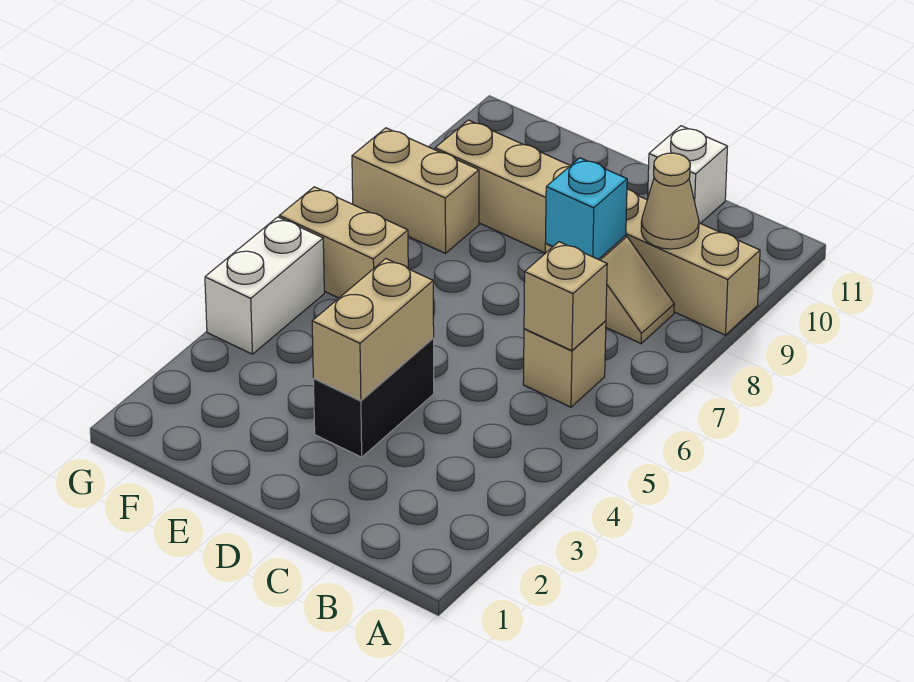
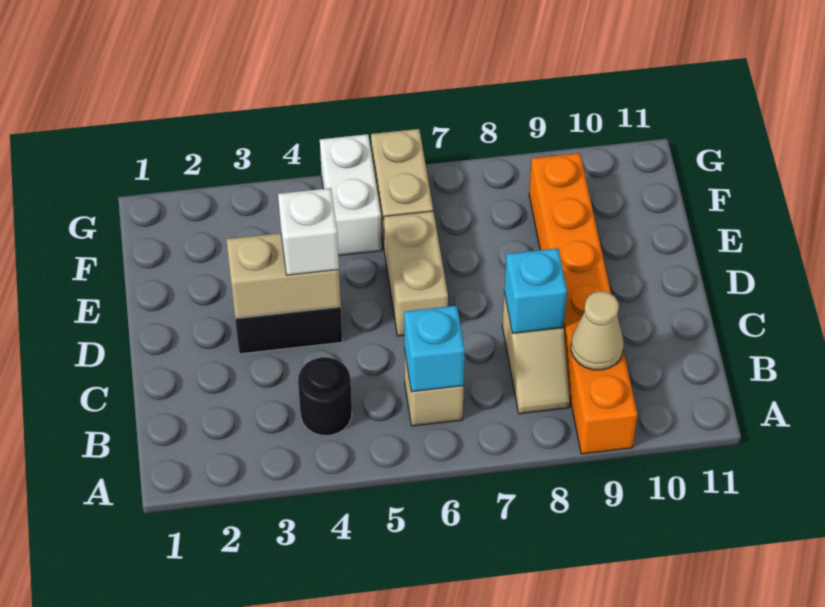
tan 1x6 brick [435,120,760,335] -> orange 1x6 brick [529,153,637,454]
none -> black 1x1 round brick [298,357,352,436]
tan 1x1 brick [524,242,607,351] -> cyan 1x1 brick [404,306,465,392]
white 1x1 brick [648,126,727,223] -> white 1x1 brick moved to [278,188,339,275]
tan 1x2 brick [352,128,479,253] -> tan 1x2 brick moved to [384,211,448,336]
white 1x2 brick [205,217,324,354] -> white 1x2 brick turned to [320,134,382,256]

